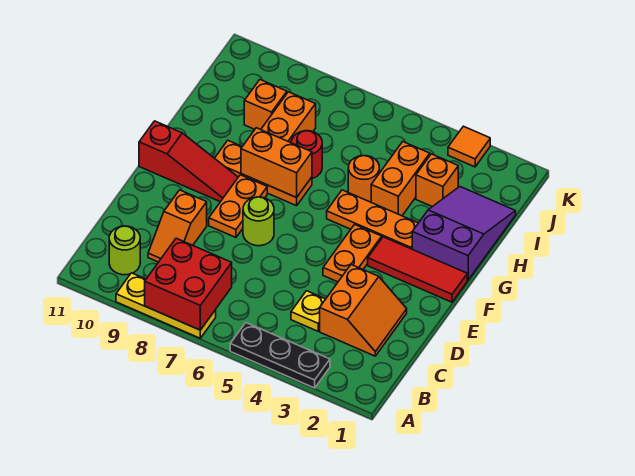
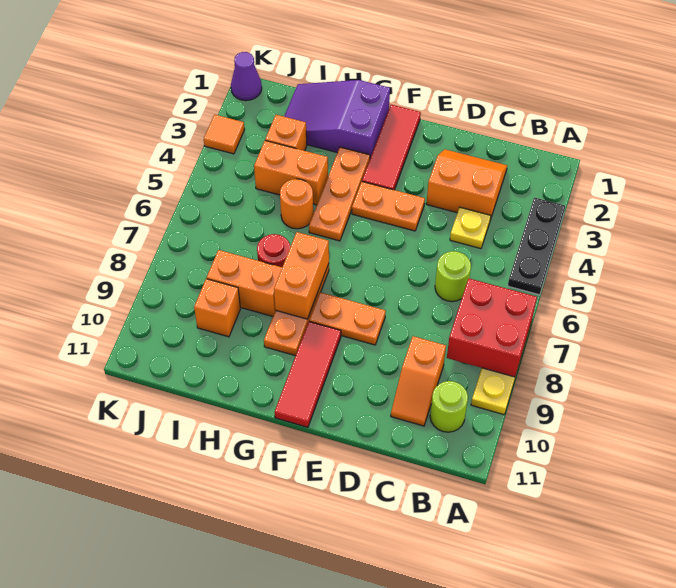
orange 1x2 slope [148,190,207,262] -> orange 1x2 slope turned to [391,336,446,426]
lime 1x1 round brick [243,197,274,246] -> lime 1x1 round brick moved to [435,251,471,302]
red 1x3 slope [139,121,238,202] -> red 1x3 tile [275,322,341,427]
none -> purple 1x1 cone [231,52,262,101]

